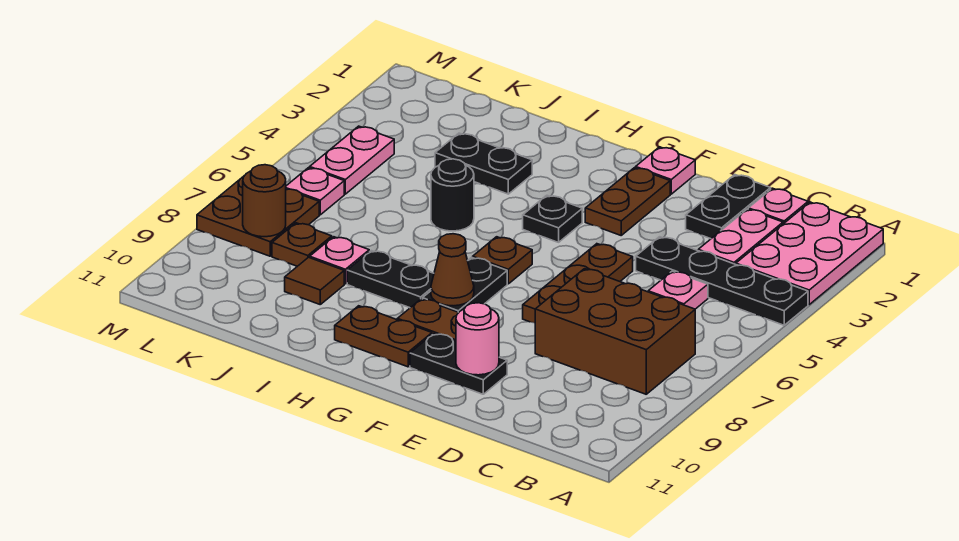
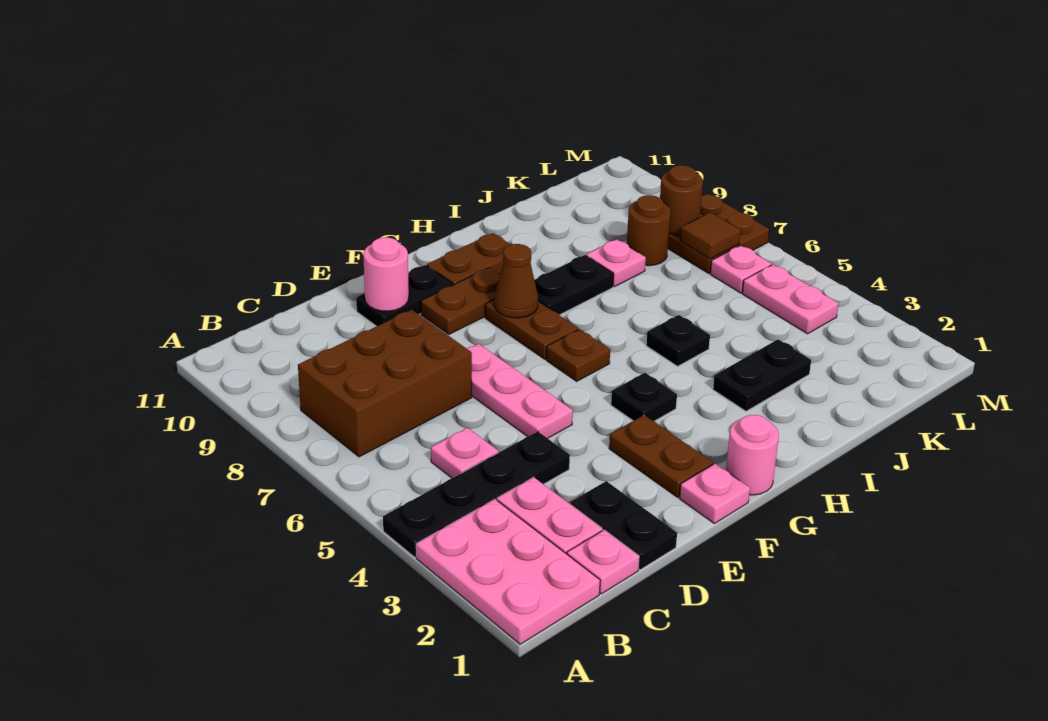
brown 1x3 plate [523,244,633,323] -> pink 1x3 plate [467,344,573,438]
none -> pink 1x1 round brick [726,415,779,495]
black 1x2 plate [423,257,507,312] -> brown 1x2 plate [485,300,578,359]
black 1x1 round brick [431,159,474,231] -> black 1x1 plate [646,315,710,366]
brown 1x1 tile [285,257,344,304] -> brown 1x1 tile moved to [680,212,741,259]
brown 1x1 plate [272,223,332,266] -> brown 1x1 round brick [627,195,670,266]

